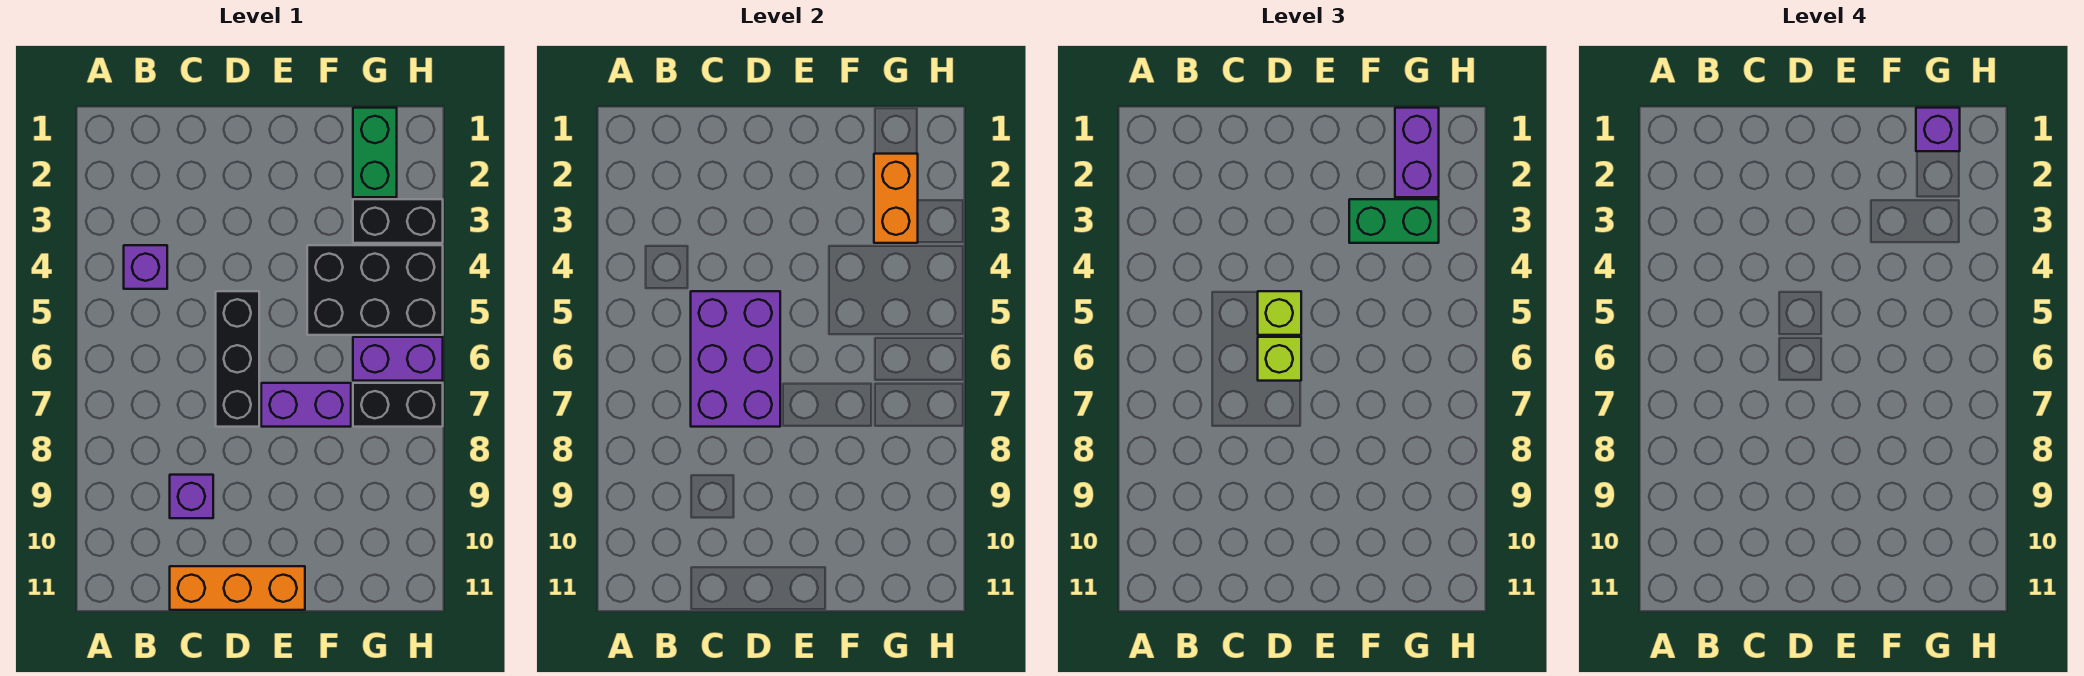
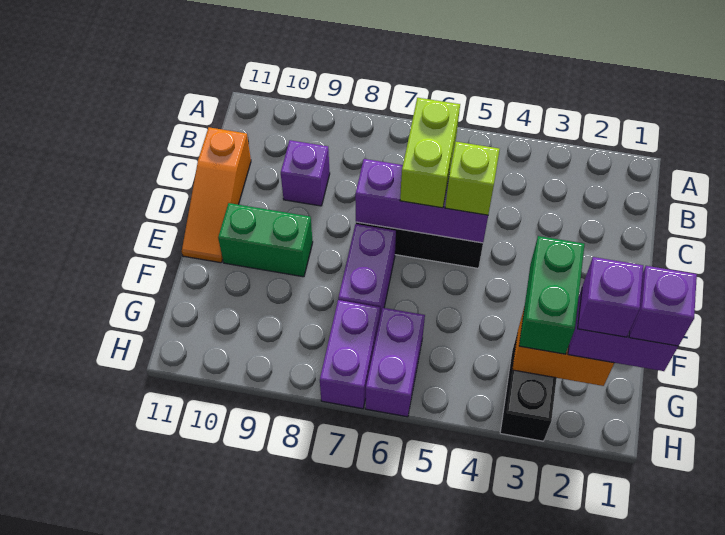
purple 1x1 brick [124,245,167,289] -> purple 1x1 brick moved to [578,257,643,337]
purple 2x3 brick [691,291,780,427] -> purple 1x3 brick [355,159,488,243]
orange 1x3 brick [170,566,305,610] -> orange 1x3 slope [182,127,251,263]
lime 1x1 brick [1258,337,1301,381] -> lime 1x2 brick [400,98,460,208]
black 2x3 brick [307,245,443,335] -> none
green 1x2 brick [353,108,397,197] -> green 1x2 brick moved to [218,203,313,277]
black 1x2 brick [353,383,443,427] -> purple 1x2 brick [320,300,380,409]

